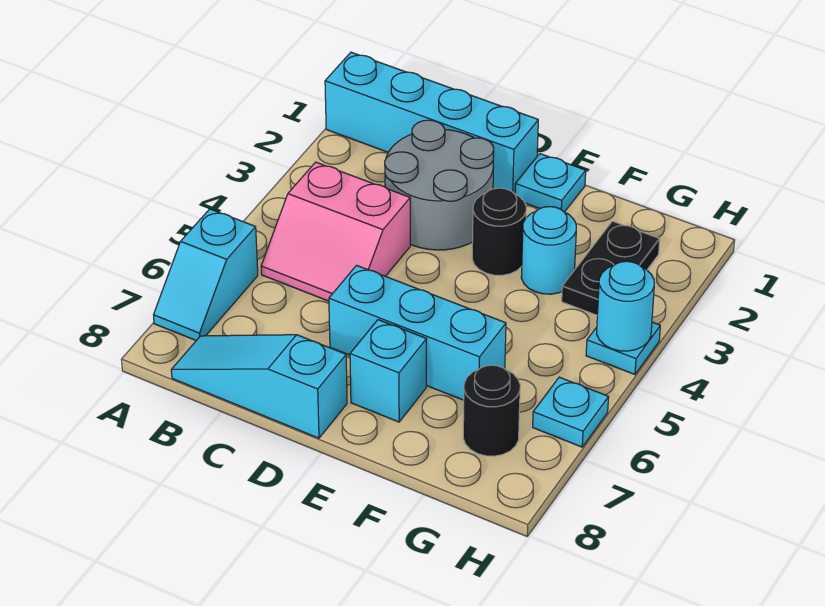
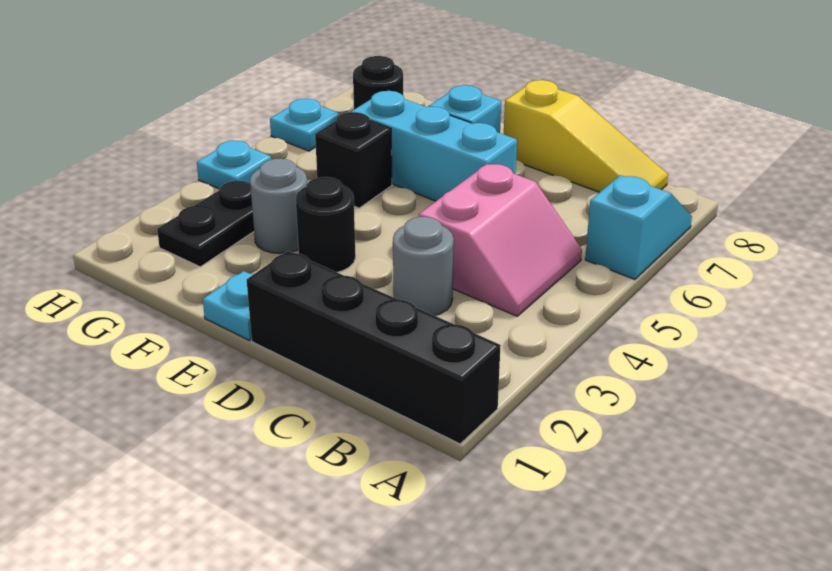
cyan 1x4 brick [325,52,538,194] -> black 1x4 brick [247,251,501,444]
pink 2x2 slope [261,162,410,301] -> pink 2x2 slope turned to [419,164,582,316]
cyan 1x3 slope [171,335,347,438] -> yellow 1x3 slope [504,80,668,192]
grey 2x2 round brick [385,120,494,250] -> grey 1x1 round brick [393,217,454,316]
cyan 1x1 round brick [521,207,576,294] -> grey 1x1 round brick [250,159,307,254]
none -> black 1x1 brick [315,112,392,208]
cyan 1x1 round brick [597,261,654,351] -> none

